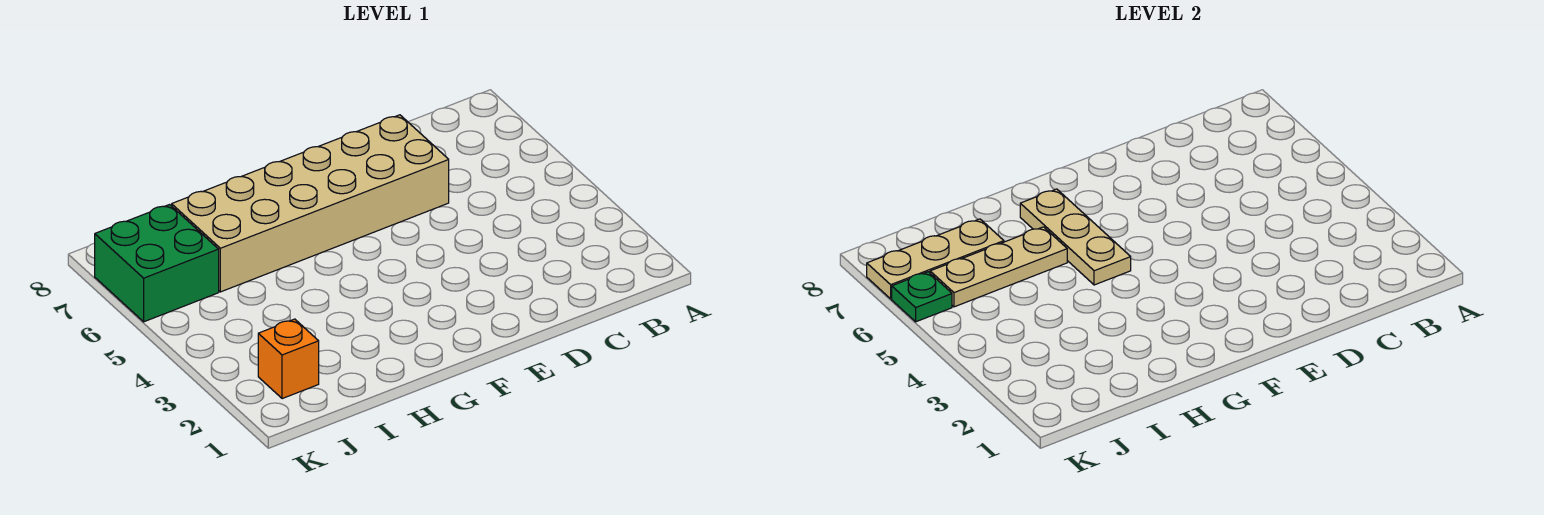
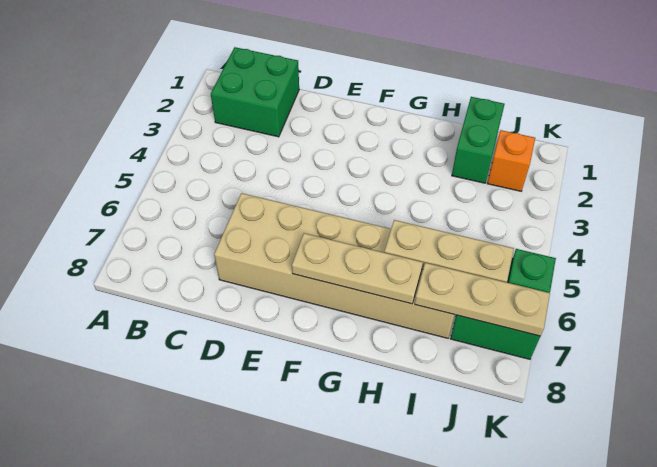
none -> green 2x2 brick [211,47,299,137]
tan 1x3 plate [1020,189,1131,285] -> tan 1x3 plate turned to [292,233,423,304]
none -> green 1x2 brick [452,97,505,183]

